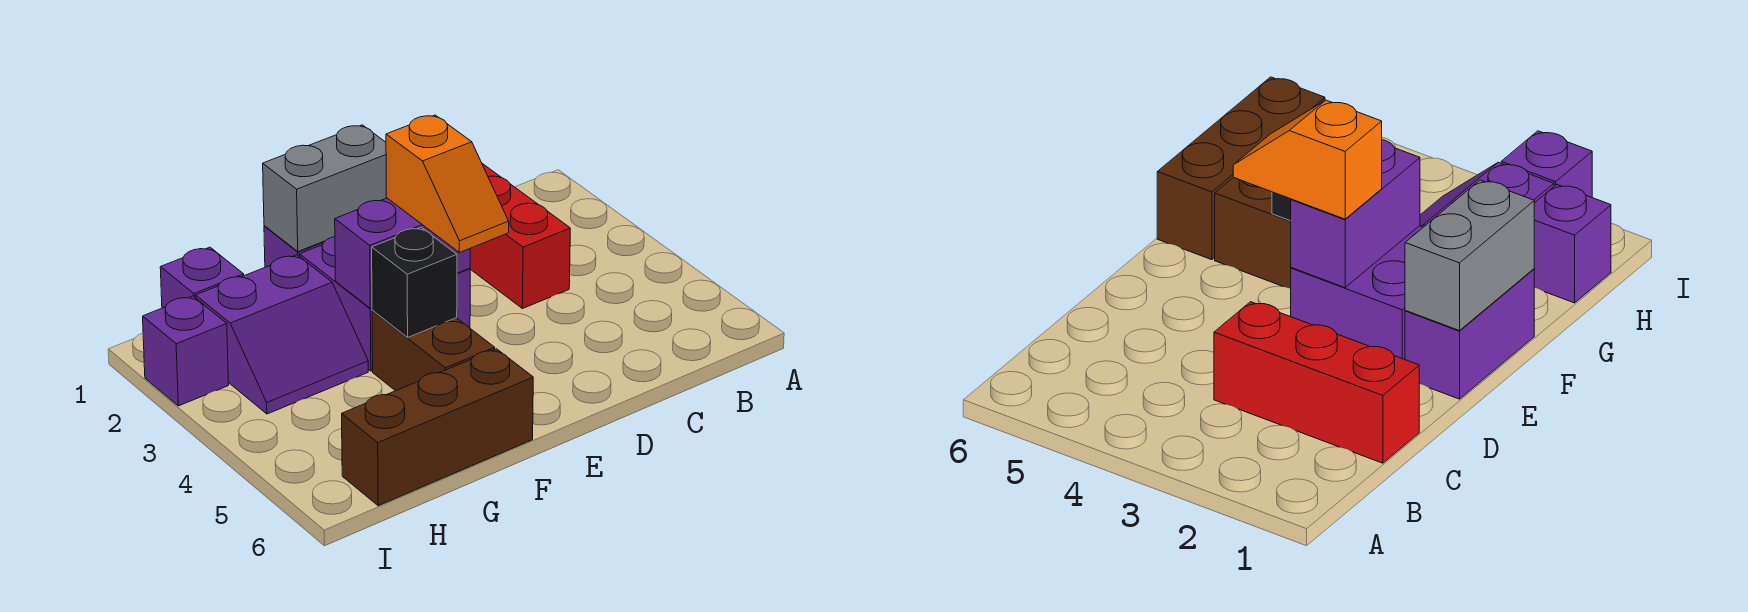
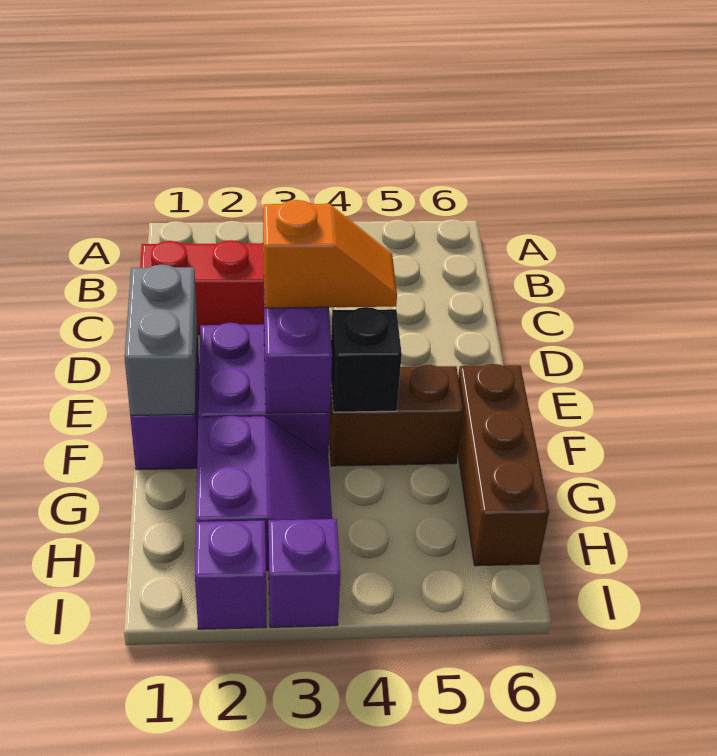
purple 1x1 brick [160,247,244,308] -> purple 1x1 brick moved to [268,519,340,627]

